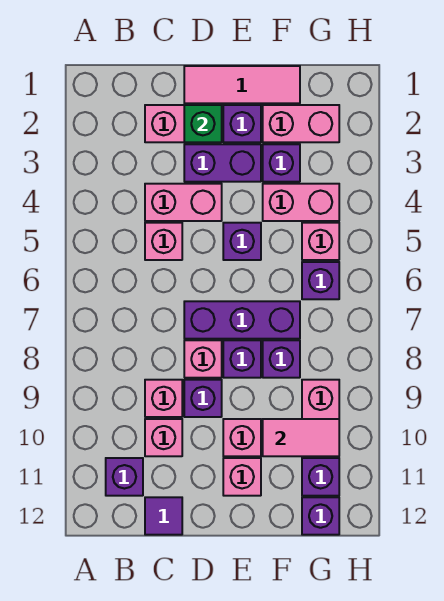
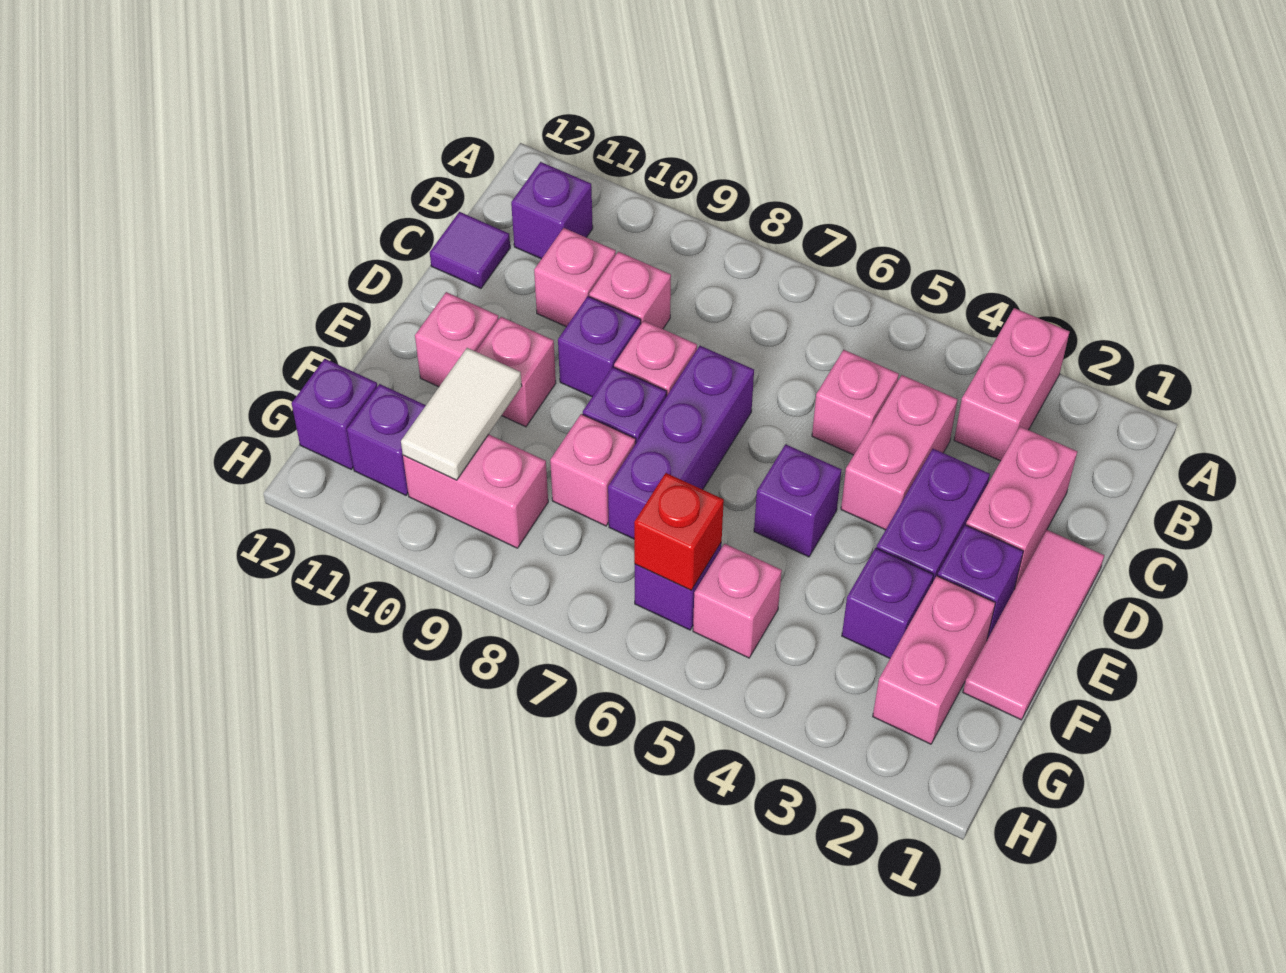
green 1x1 brick [184,105,222,142] -> none
pink 1x2 brick [263,184,339,221] -> pink 1x2 brick moved to [954,308,1070,461]
purple 1x1 brick [263,340,300,378] -> pink 1x1 brick [550,414,636,526]
pink 1x2 tile [263,419,339,456] -> white 1x2 tile [401,348,522,480]
none -> red 1x1 brick [634,473,724,590]

